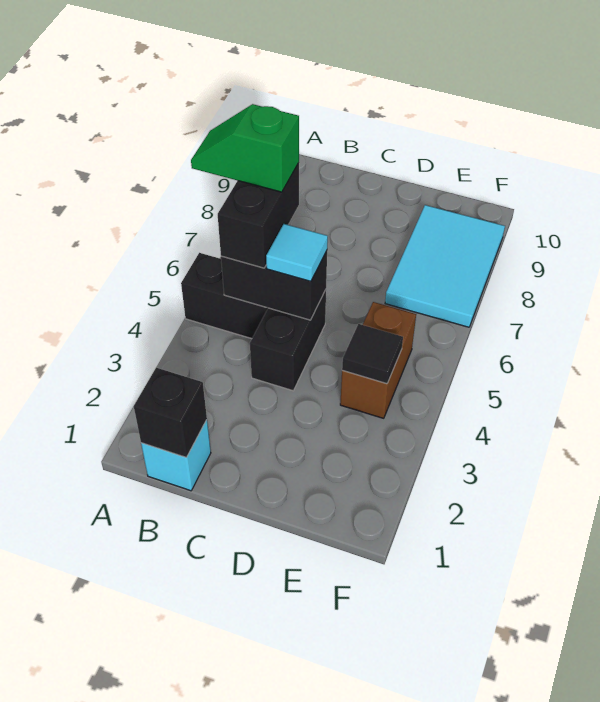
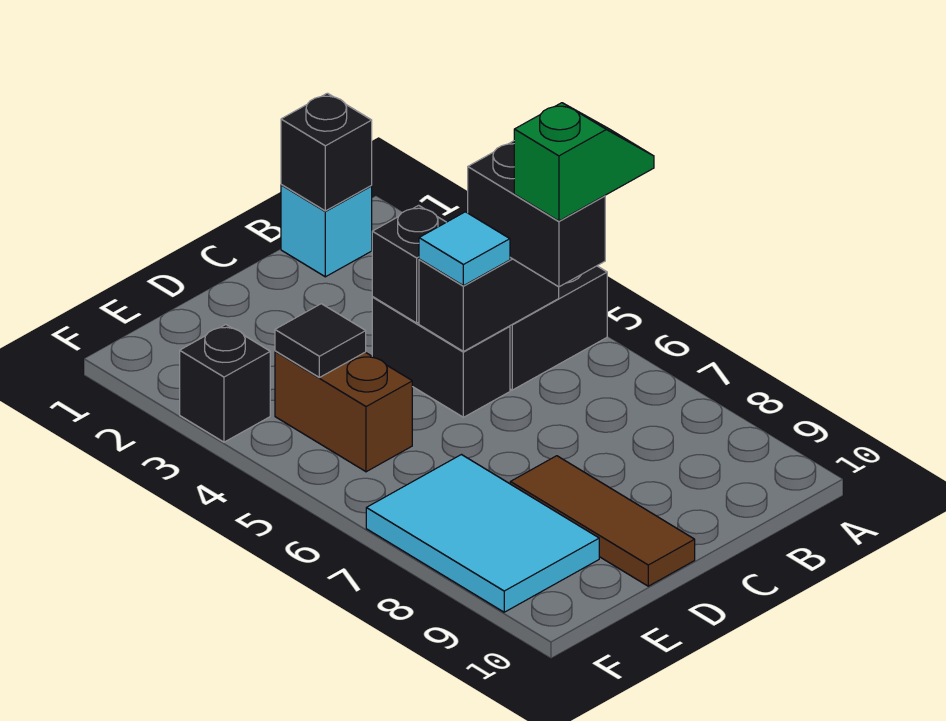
none -> black 1x1 brick [372,205,446,323]
none -> brown 1x3 tile [510,456,695,586]
none -> black 1x1 brick [180,325,270,442]

